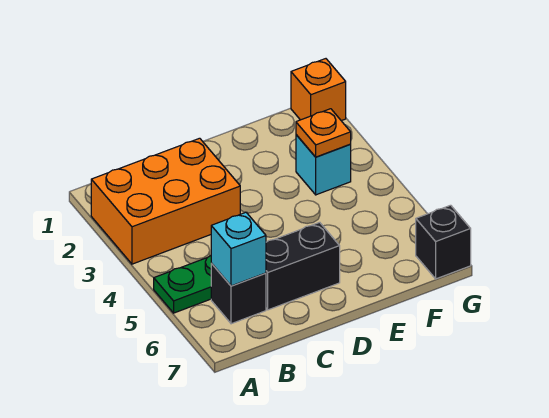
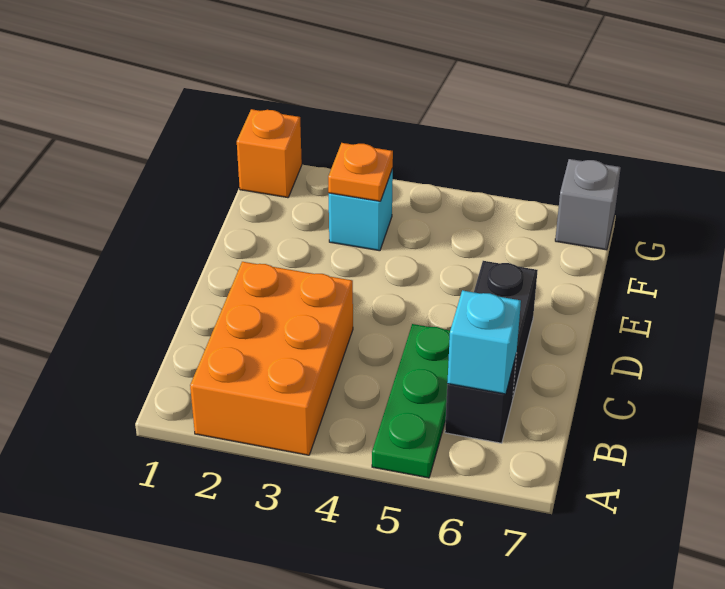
black 1x1 brick [416,205,471,279] -> grey 1x1 brick [555,159,621,250]

